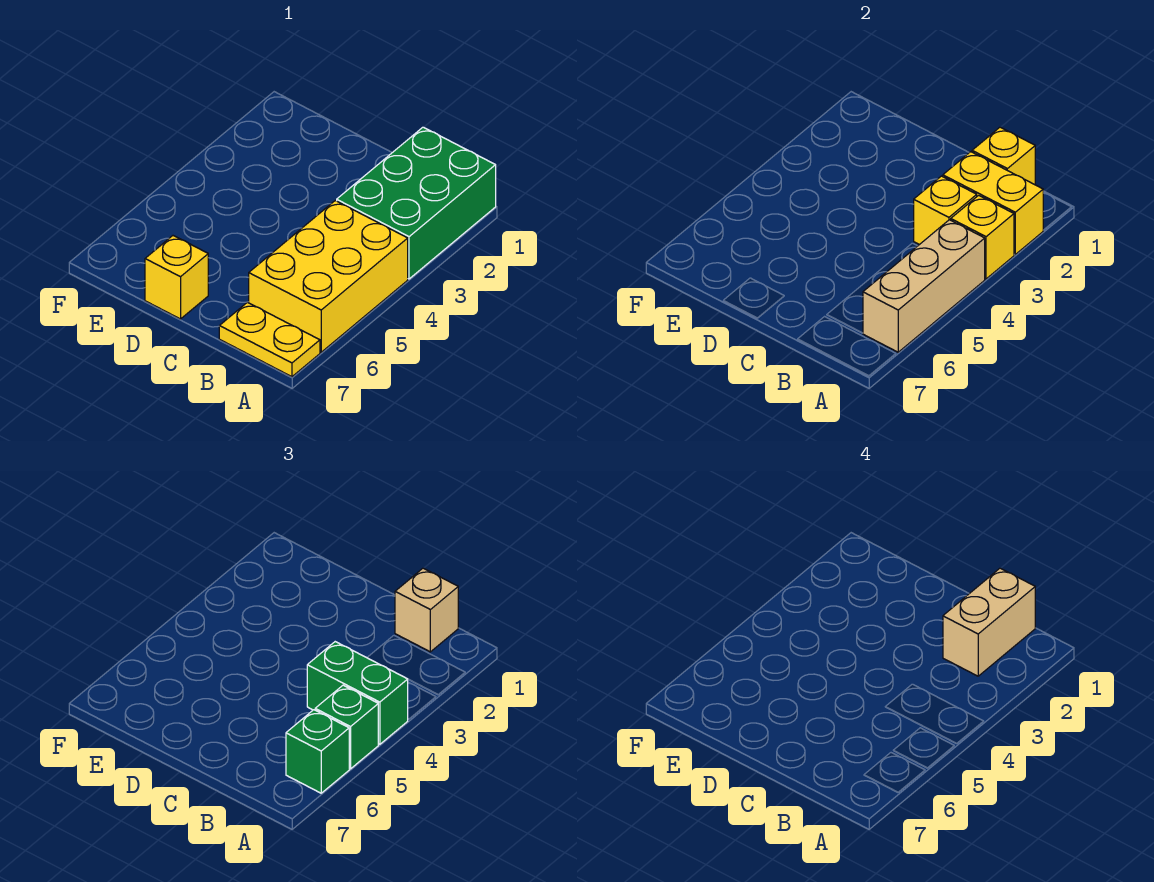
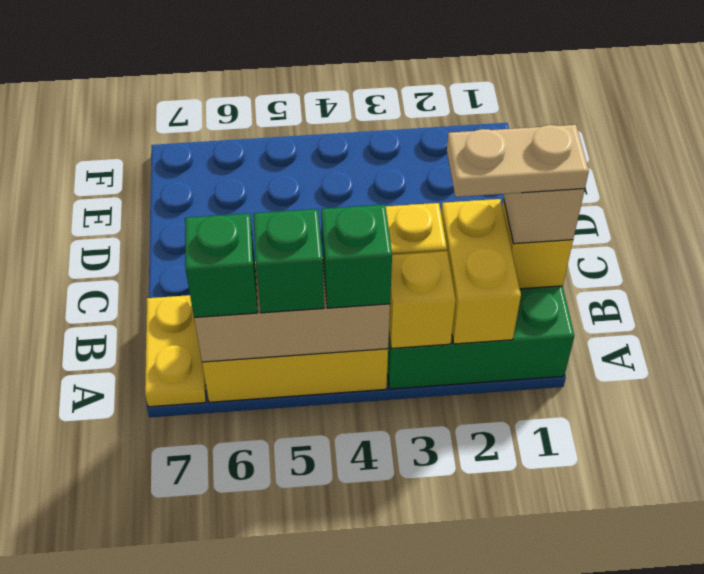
green 1x2 brick [307,642,408,744] -> green 1x1 brick [321,205,392,308]
tan 1x2 brick [943,568,1035,676] -> tan 1x2 plate [447,125,589,197]
yellow 1x1 brick [145,236,208,319] -> none

